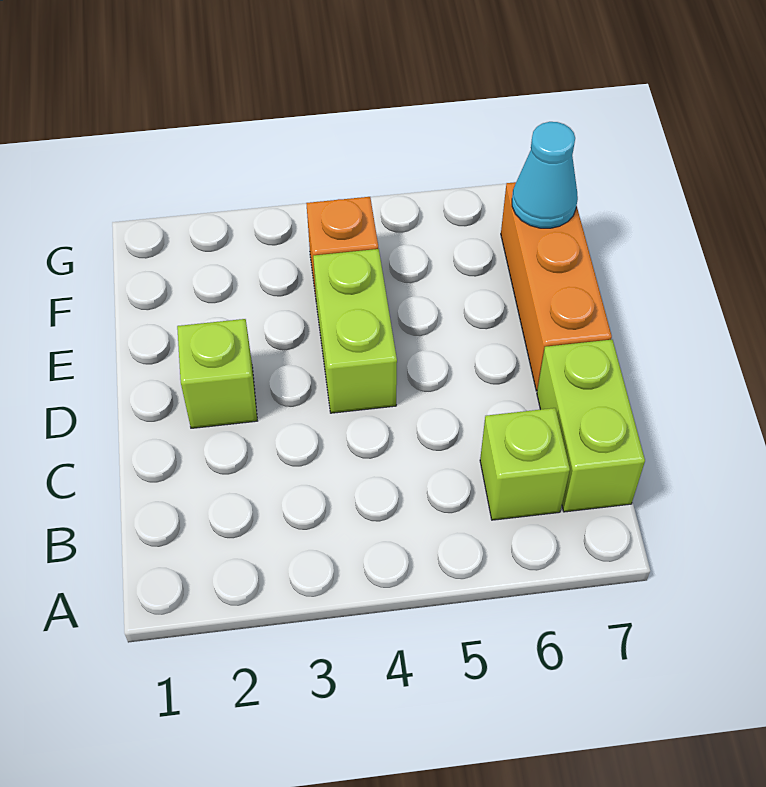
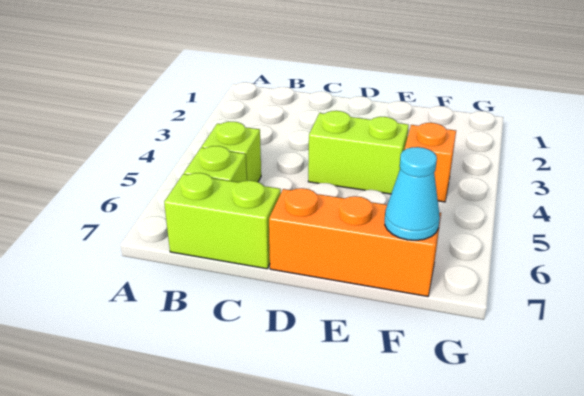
lime 1x1 brick [177,319,257,428] -> lime 1x1 brick moved to [202,122,261,182]

